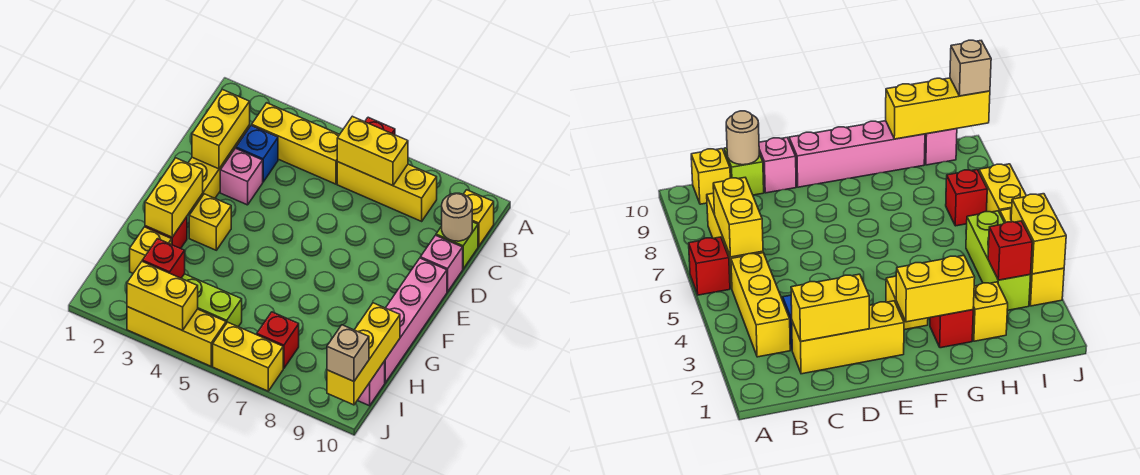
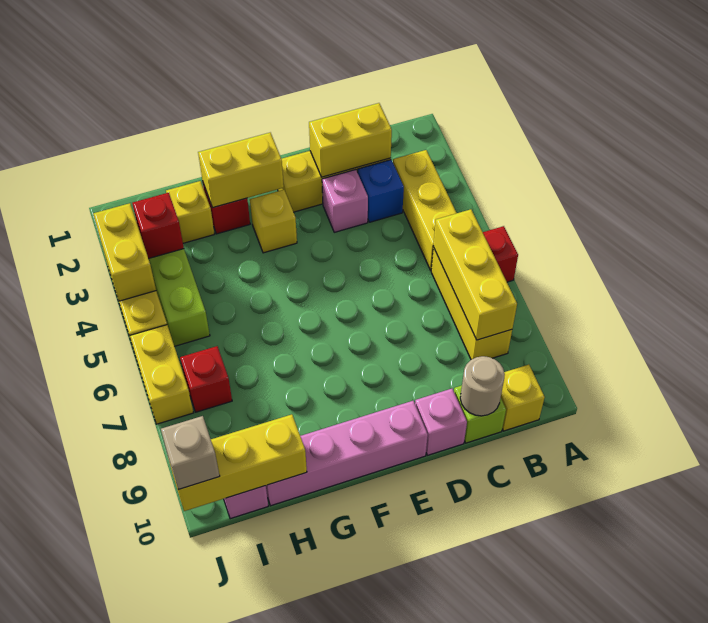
yellow 1x2 brick [337,116,408,186] -> yellow 1x3 brick [433,209,517,340]

